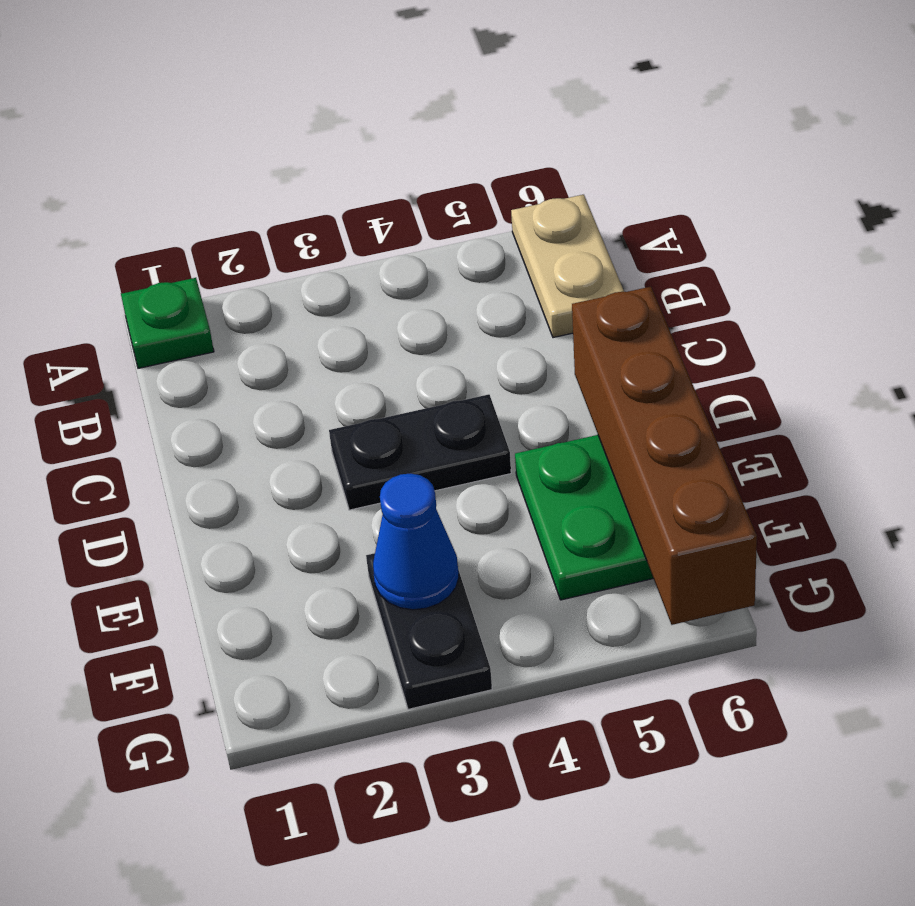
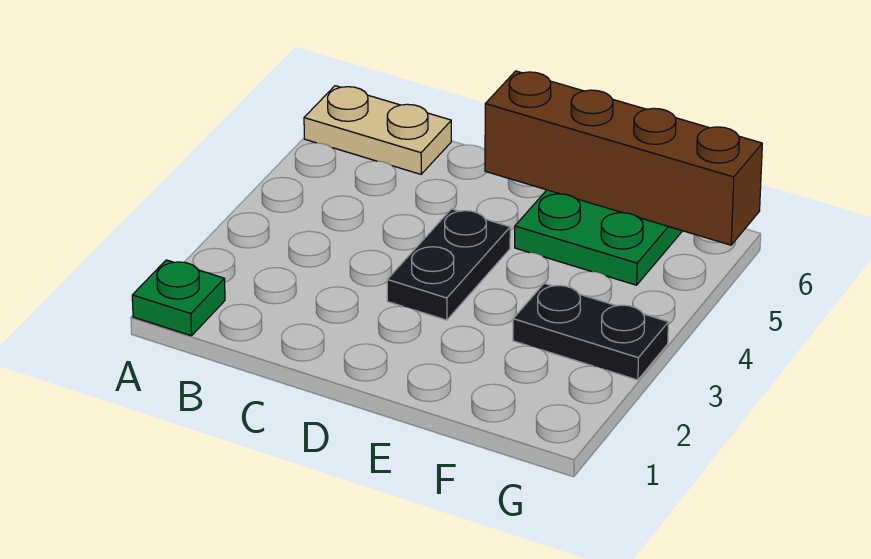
blue 1x1 cone [373,474,459,610] -> none

